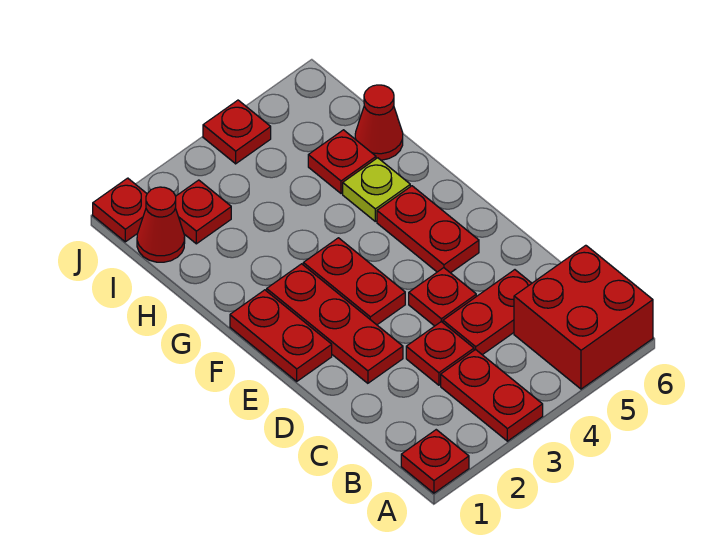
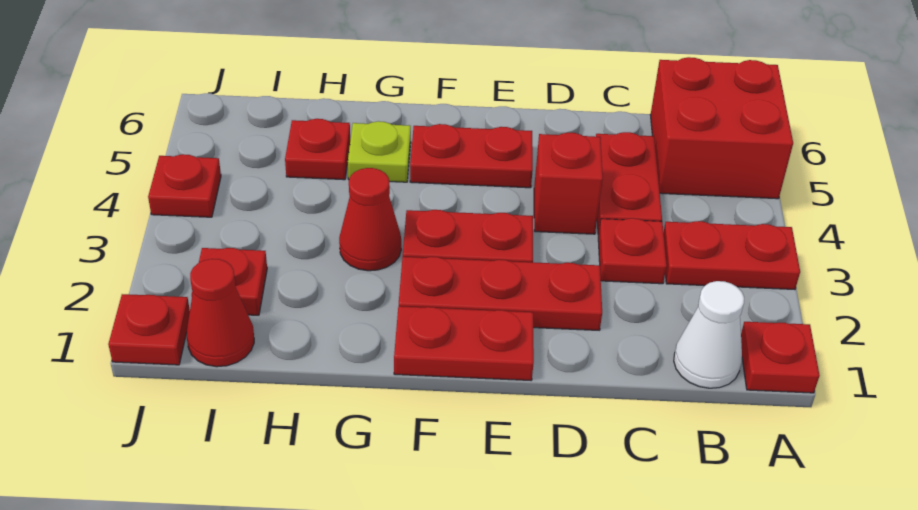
none -> white 1x1 cone [674,281,744,388]
red 1x1 plate [409,268,476,326] -> red 1x1 brick [534,133,603,234]
red 1x1 cone [355,85,403,160] -> red 1x1 cone moved to [339,168,401,271]

